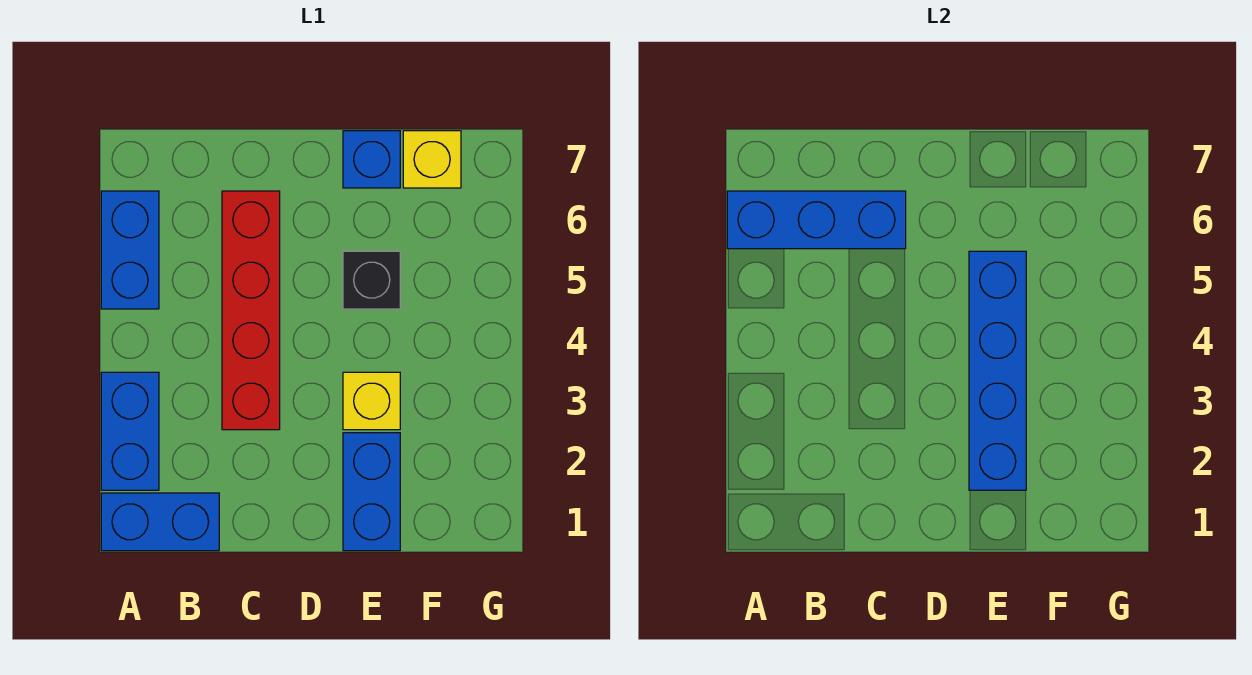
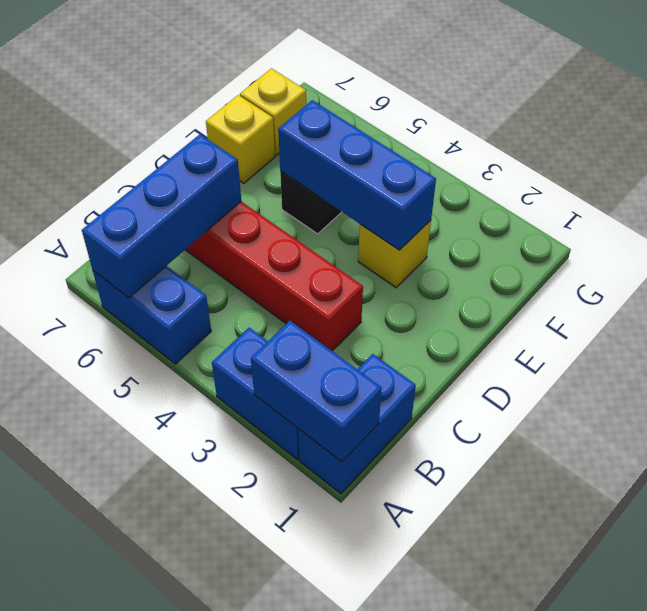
blue 1x2 brick [343,433,400,551] -> blue 1x2 brick moved to [251,321,382,462]
blue 1x4 brick [969,251,1026,490] -> blue 1x3 brick [278,100,436,250]
blue 1x1 brick [343,131,400,188] -> yellow 1x1 brick [206,95,275,183]

